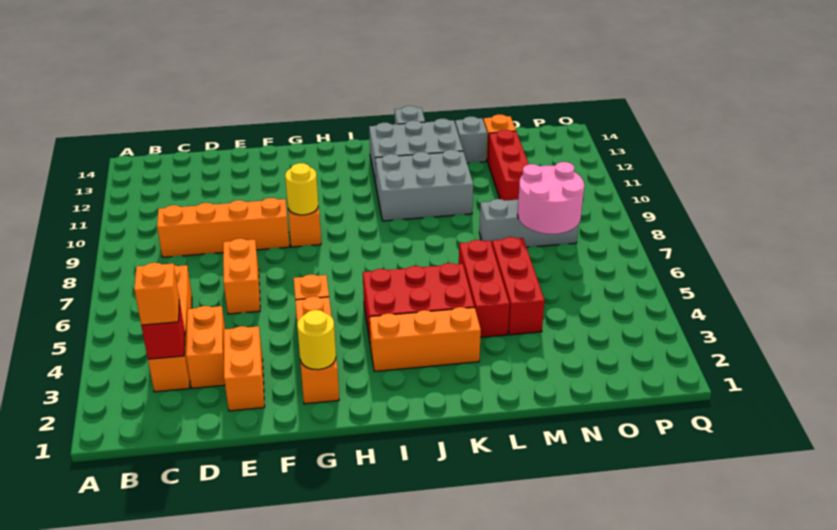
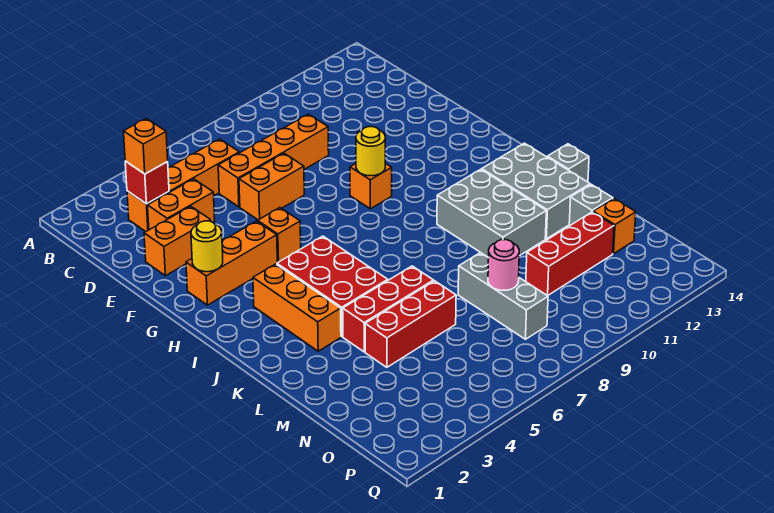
orange 1x4 brick [157,198,290,257] -> orange 1x4 brick turned to [218,114,329,207]
pink 2x2 round brick [517,162,584,234] -> pink 1x1 round brick [488,240,519,290]

